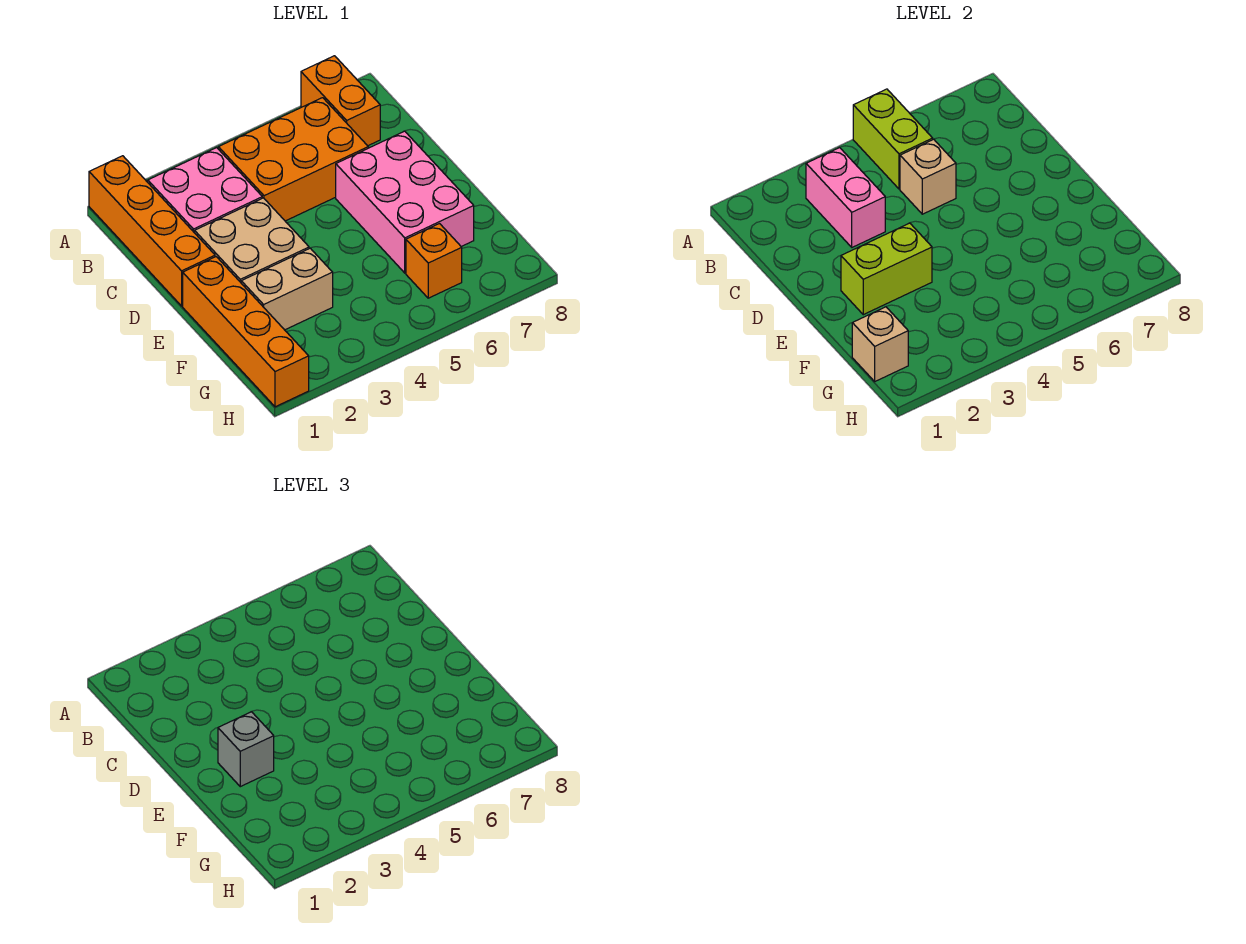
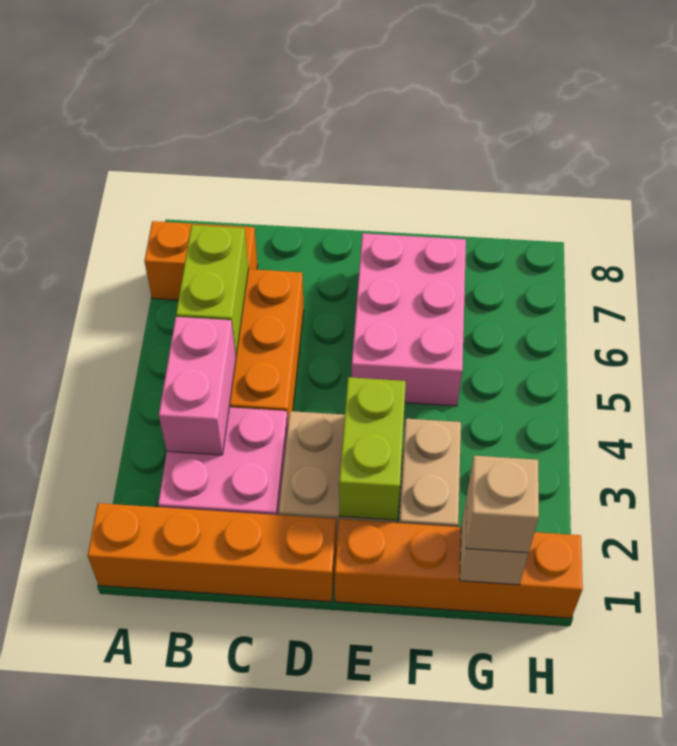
lime 1x2 brick [853,89,933,189] -> lime 1x2 brick turned to [176,225,248,355]
pink 1x2 brick [806,148,885,247] -> pink 1x2 brick turned to [159,317,236,455]
tan 1x1 brick [900,139,956,214] -> tan 1x1 brick moved to [466,456,539,553]
pink 2x3 brick [336,131,474,273] -> pink 2x3 brick turned to [351,233,466,406]
grey 1x1 brick [218,712,274,787] -> none
orange 1x1 brick [406,224,462,298] -> none

